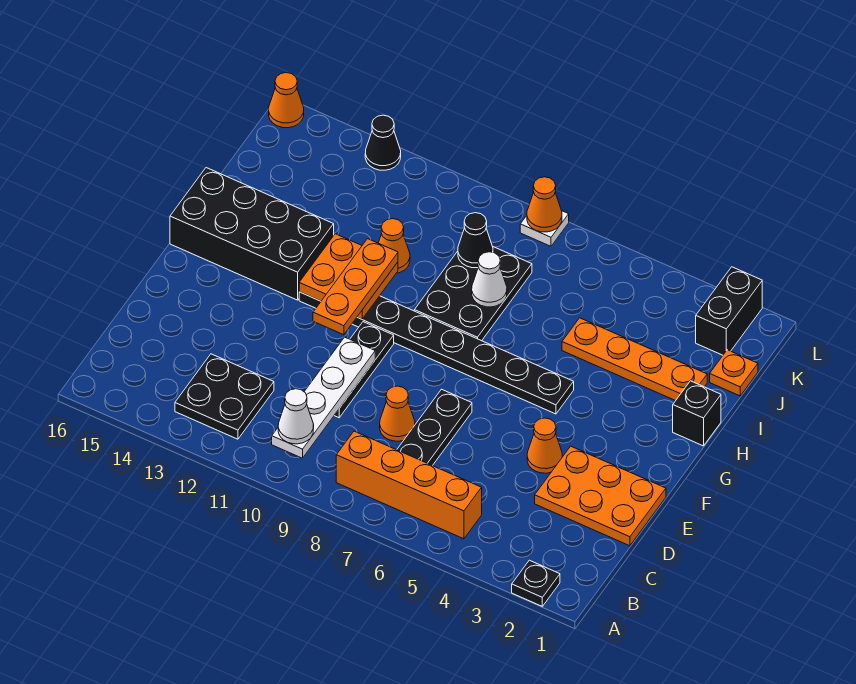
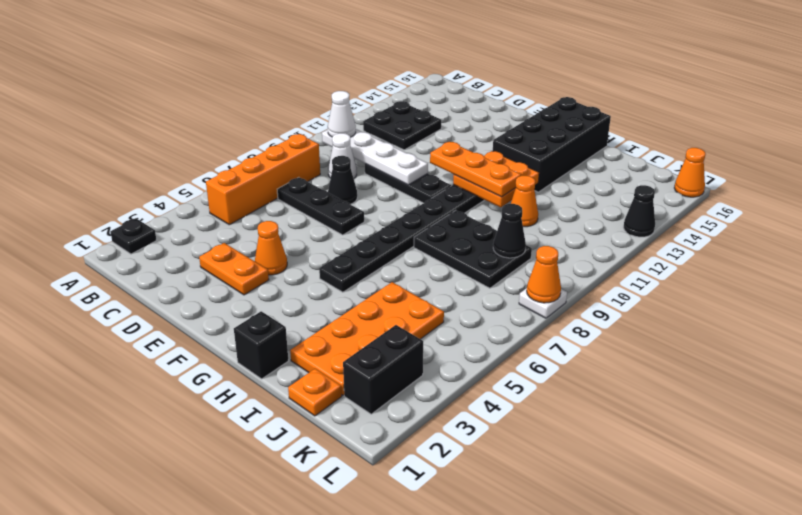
orange 2x3 plate [535,446,666,546] -> orange 1x2 plate [199,243,269,295]
orange 1x1 cone [380,386,415,441] -> black 1x1 cone [328,156,357,204]
orange 1x4 plate [562,318,707,401] -> orange 2x4 plate [290,282,444,395]
white 1x1 cone [472,252,507,307] -> white 1x1 cone moved to [328,133,357,178]
black 1x2 brick [696,267,762,355] -> black 1x2 brick turned to [343,325,423,414]

